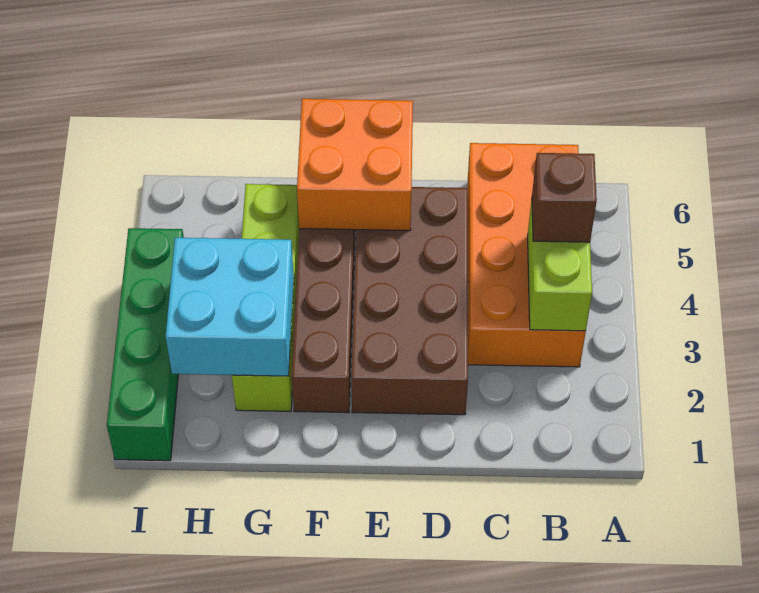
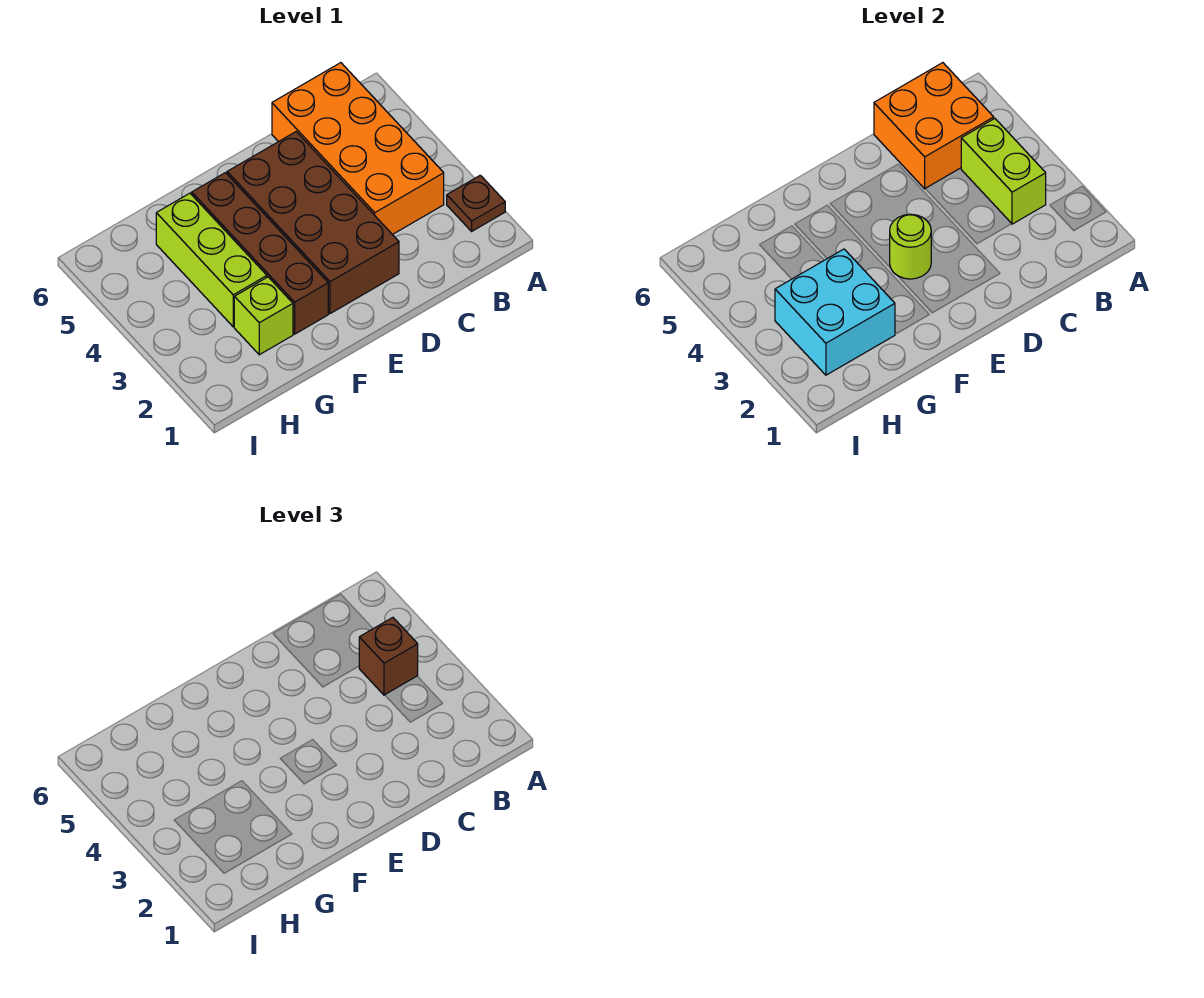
none -> brown 1x1 plate [447,175,505,231]
none -> lime 1x1 round brick [890,214,931,279]
orange 2x2 brick [297,99,413,231] -> orange 2x2 brick moved to [874,63,994,189]
green 1x4 brick [107,228,184,461] -> none

